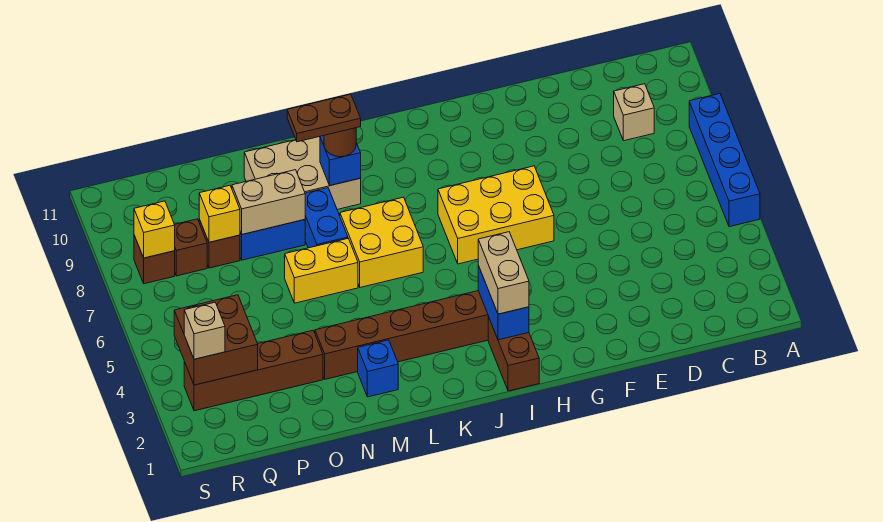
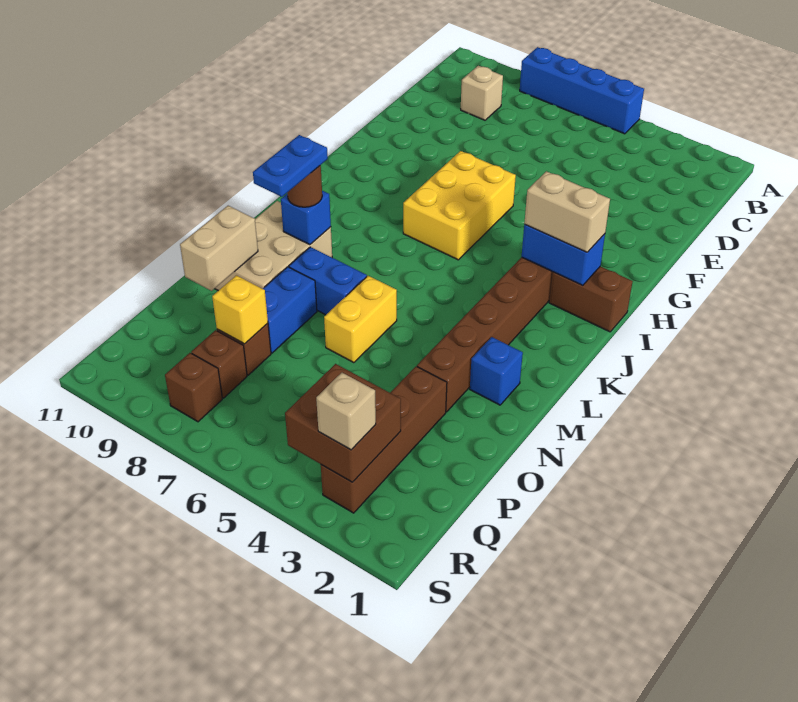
yellow 2x2 brick [340,197,423,287] -> none
brown 1x2 plate [287,94,361,142] -> blue 1x2 plate [253,135,328,197]
tan 1x2 brick [232,170,305,234] -> tan 1x2 brick moved to [180,206,258,291]
yellow 1x1 brick [134,201,175,258] -> none

